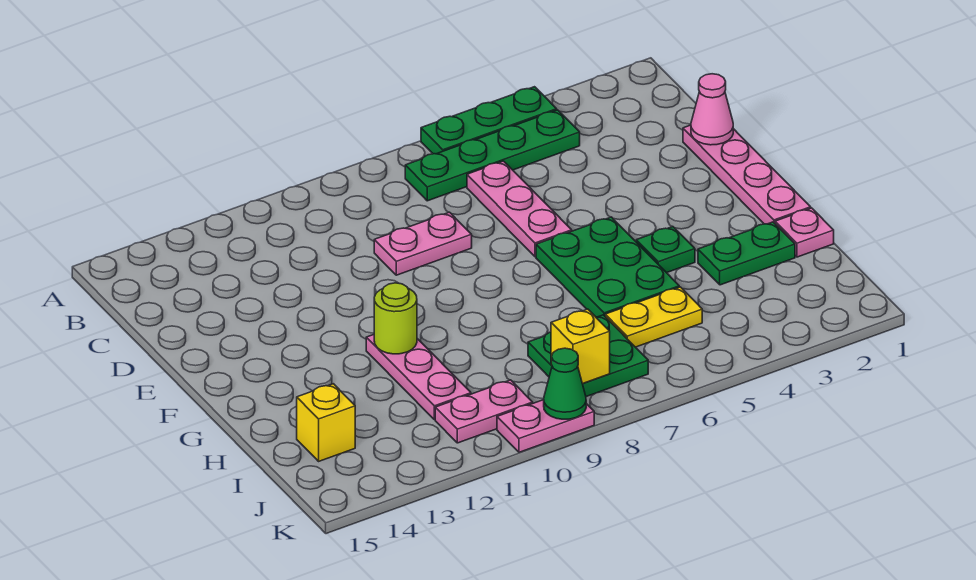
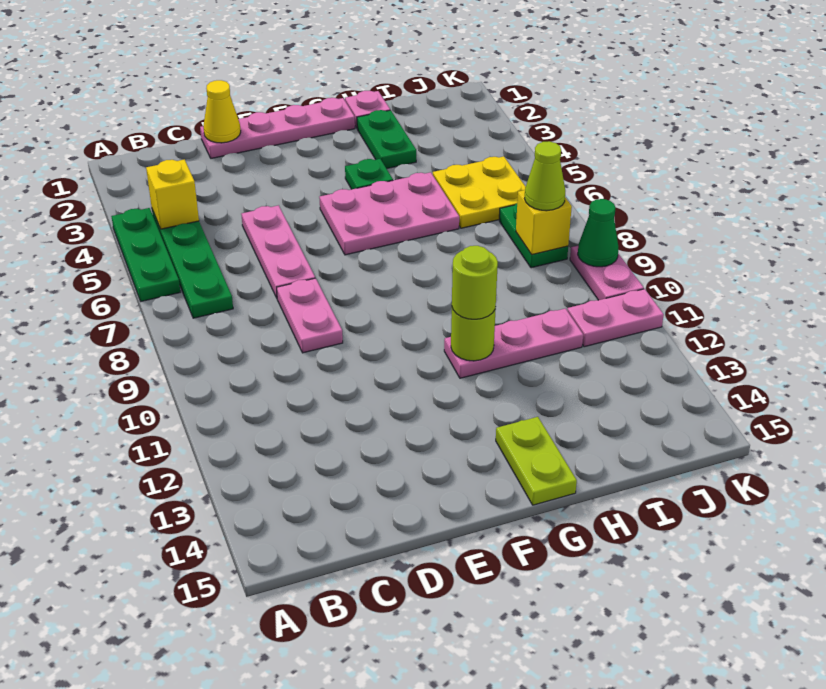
pink 1x3 plate [467,161,572,257] -> pink 1x3 plate turned to [241,205,315,298]
pink 1x1 cone [691,74,733,145] -> yellow 1x1 cone [203,80,241,143]
green 2x3 plate [536,217,679,317] -> pink 2x3 plate [319,172,459,255]
none -> lime 1x1 round brick [452,246,498,319]
none -> lime 1x2 plate [496,417,577,505]
yellow 1x2 plate [605,287,702,347] -> yellow 2x2 plate [433,156,526,228]
green 2x2 plate [528,315,648,397] -> green 1x2 plate [499,203,568,268]
yellow 1x1 brick [297,384,355,461] -> yellow 1x1 brick moved to [146,159,199,229]
none -> lime 1x1 cone [525,141,565,211]
pink 1x2 plate [435,380,533,443] -> pink 1x2 plate turned to [567,289,664,347]

